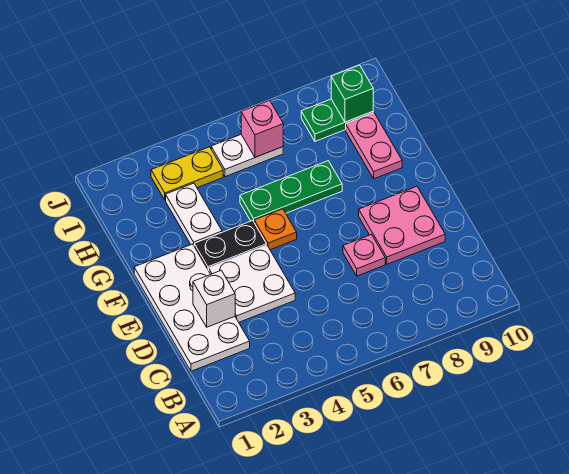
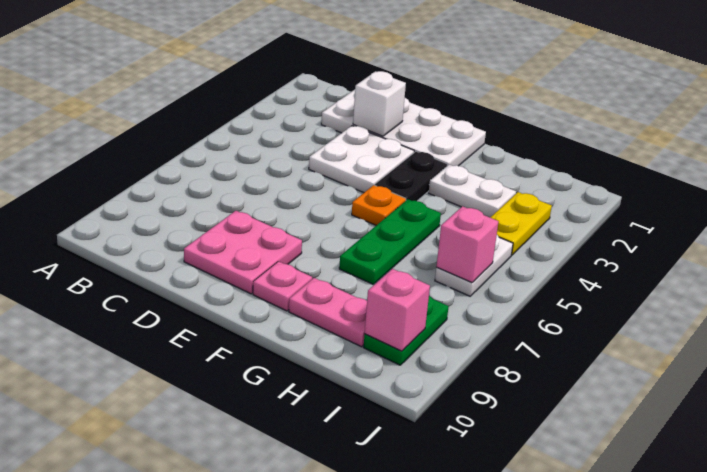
pink 1x1 plate [343,234,385,276] -> pink 1x1 plate moved to [253,261,312,311]
green 1x1 brick [331,65,373,122] -> pink 1x1 brick [365,269,430,351]

